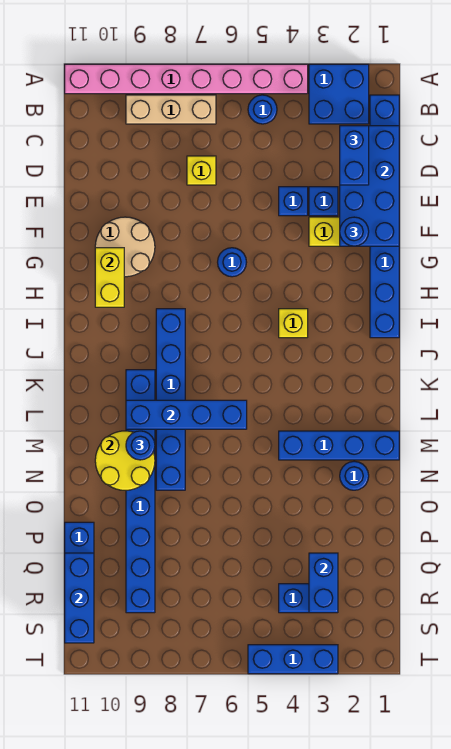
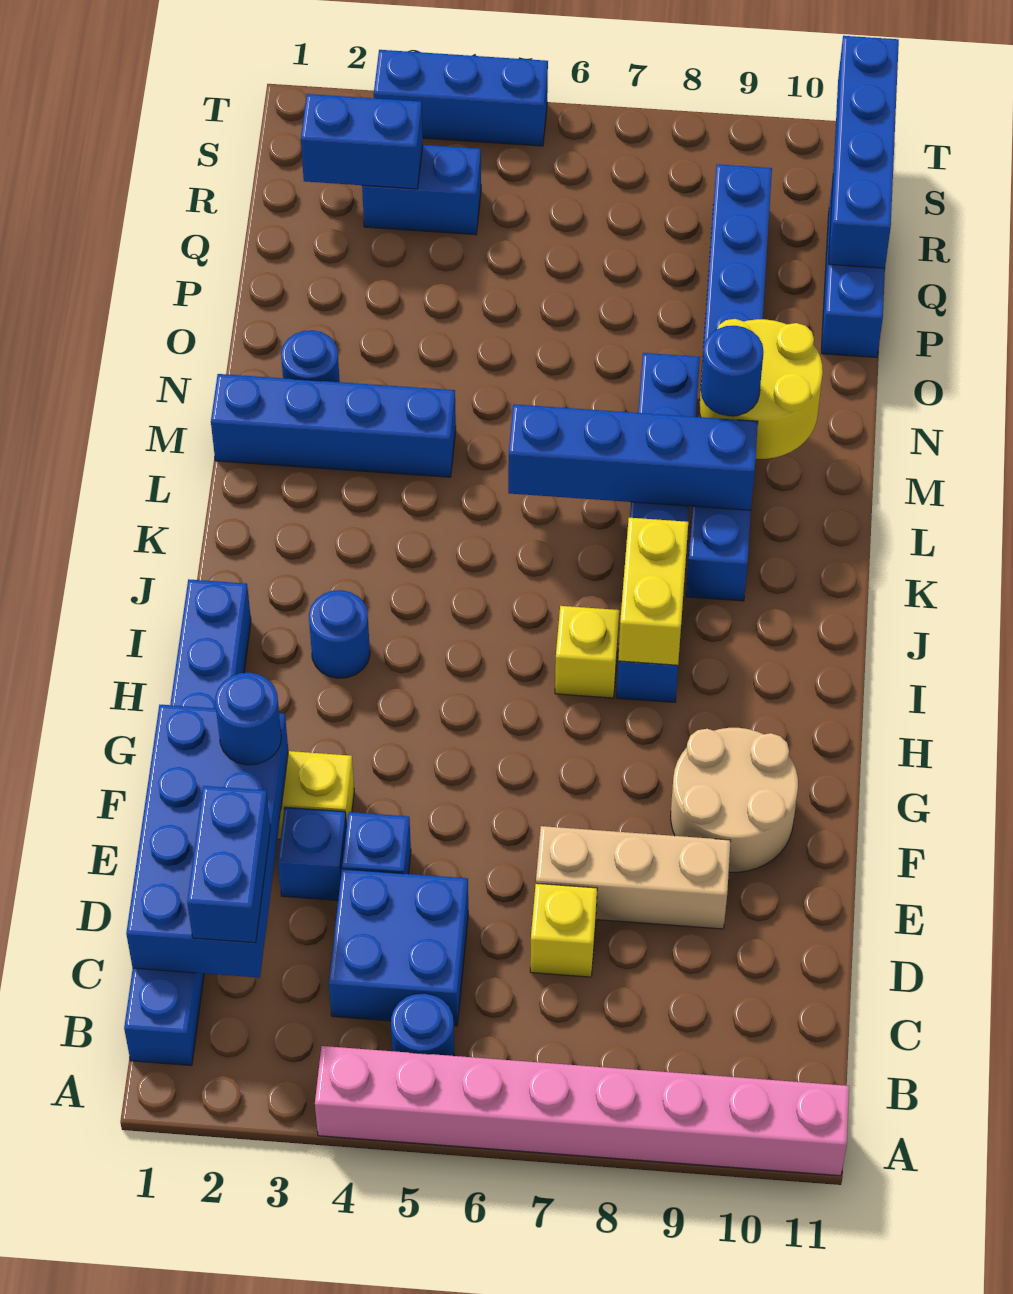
blue 2x2 brick [309,64,369,124] -> blue 2x2 brick moved to [329,869,468,1026]
tan 1x3 brick [126,95,216,124] -> tan 1x3 brick moved to [536,826,731,929]
blue 1x1 round brick [218,248,247,277] -> blue 1x1 round brick moved to [309,590,370,678]
yellow 1x2 brick [95,248,124,307] -> yellow 1x2 brick moved to [618,518,688,665]
yellow 1x1 brick [279,309,308,338] -> yellow 1x1 brick moved to [555,606,619,698]
blue 1x2 brick [309,553,338,613] -> blue 1x2 brick turned to [301,94,423,189]
blue 1x3 brick [65,553,94,643] -> blue 1x4 brick [829,36,899,268]

